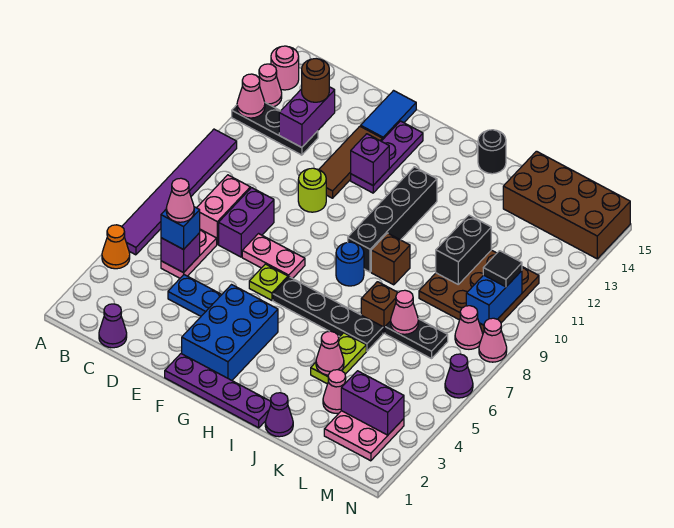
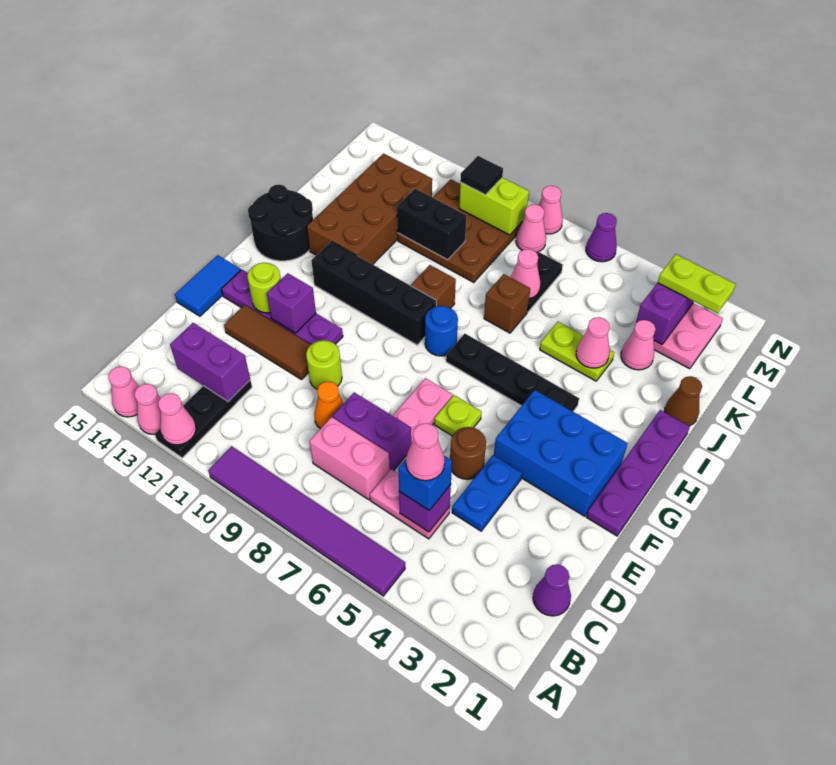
orange 1x1 cone [102,225,130,269] -> orange 1x1 cone moved to [314,381,344,429]
pink 1x1 round brick [271,46,299,90] -> pink 1x1 cone [109,367,139,417]
brown 1x1 round brick [302,59,329,102] -> brown 1x1 round brick moved to [450,427,486,479]
blue 1x2 tile [361,91,416,140] -> blue 1x2 tile turned to [175,255,241,316]
purple 1x3 plate [351,121,423,193] -> purple 1x4 plate [221,270,343,345]
none -> lime 1x1 round brick [247,263,281,313]
black 1x4 plate [273,277,383,351] -> black 1x4 plate turned to [446,334,579,411]
black 1x1 round brick [478,130,506,174] -> black 2x2 round brick [248,184,313,261]
purple 1x1 cone [265,393,293,437] -> brown 1x1 cone [664,376,702,426]
brown 2x4 brick [503,151,630,259] -> brown 2x4 brick moved to [307,154,432,264]
none -> lime 1x2 plate [658,254,736,313]
blue 1x2 brick [466,271,522,325] -> lime 1x2 brick [459,178,529,235]

